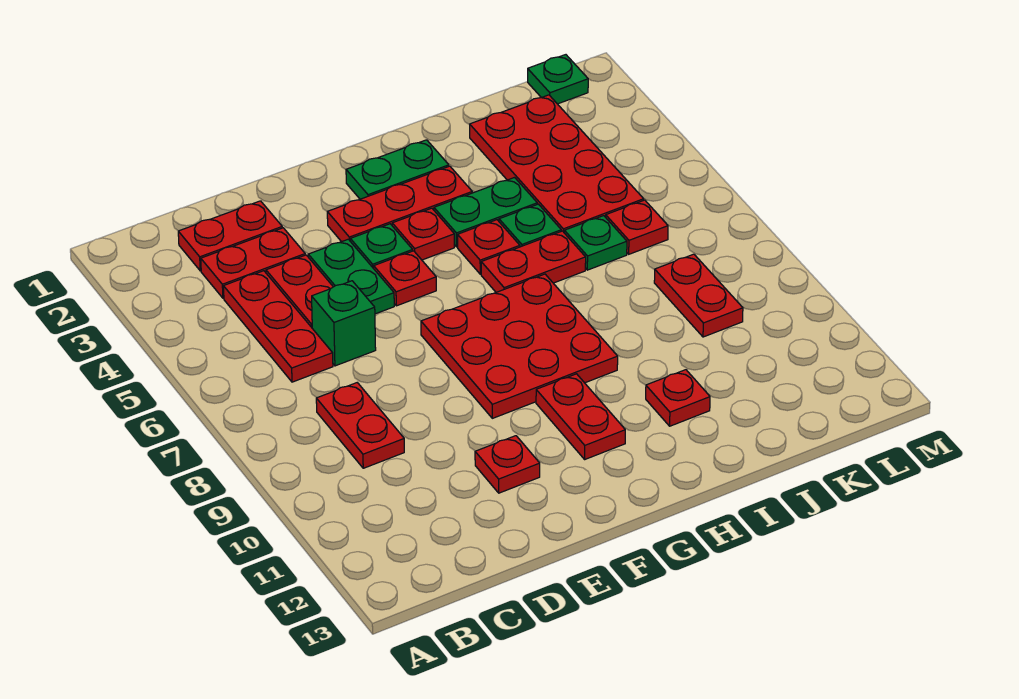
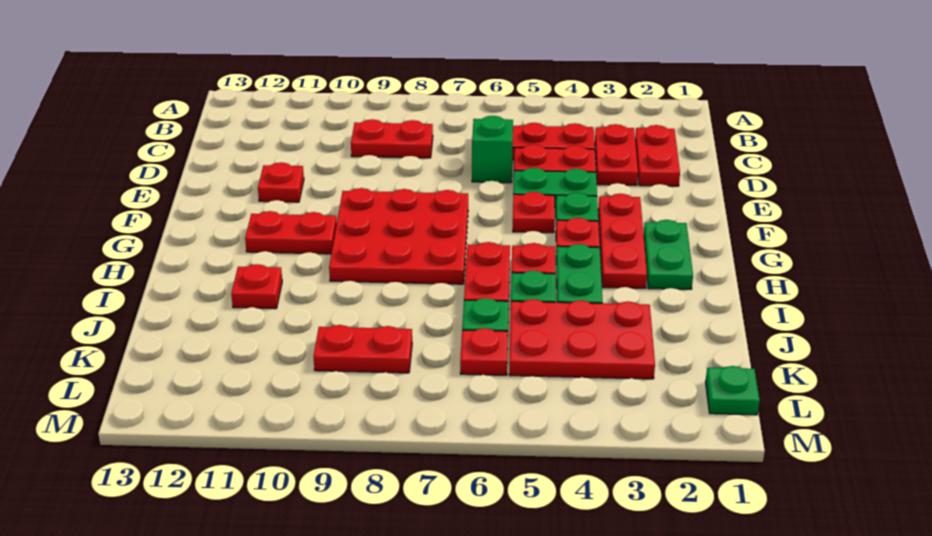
red 2x4 plate [470,95,644,232] -> red 2x3 plate [509,299,655,379]

